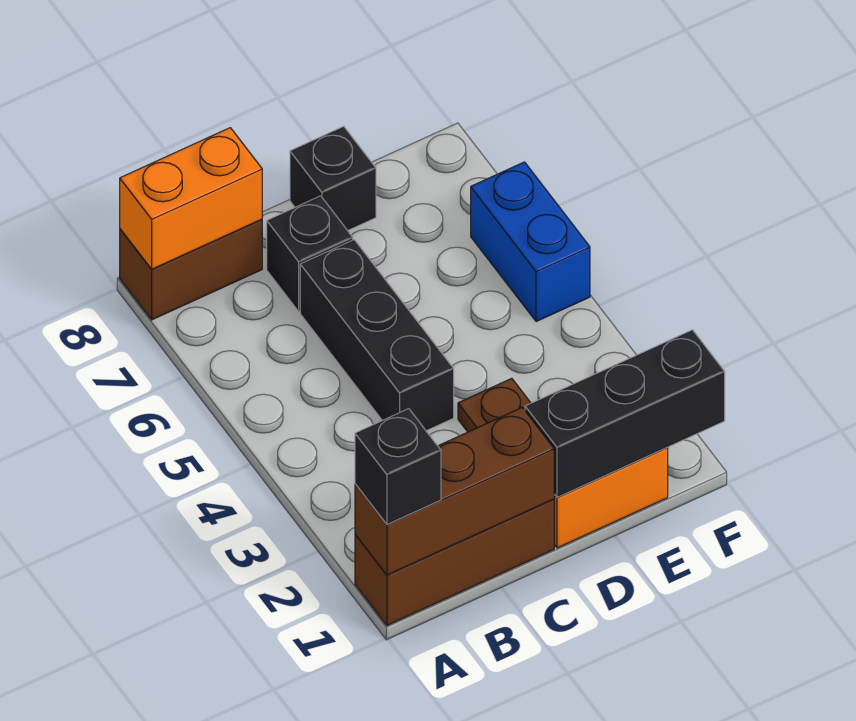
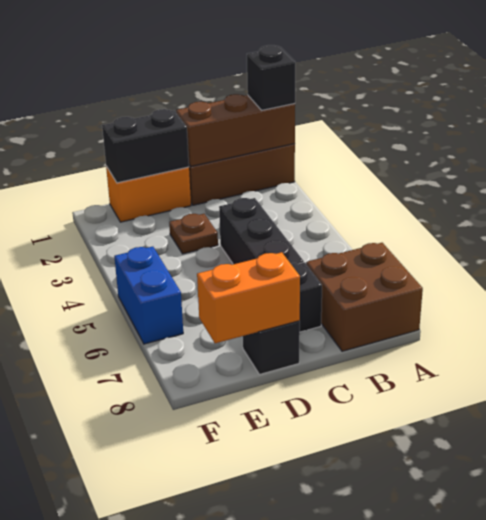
brown 1x2 brick [120,219,262,320] -> brown 2x2 brick [306,243,423,351]
orange 1x2 brick [120,128,262,269] -> orange 1x2 brick moved to [197,252,300,343]
black 1x3 brick [525,330,725,497] -> black 1x2 brick [102,109,189,183]

